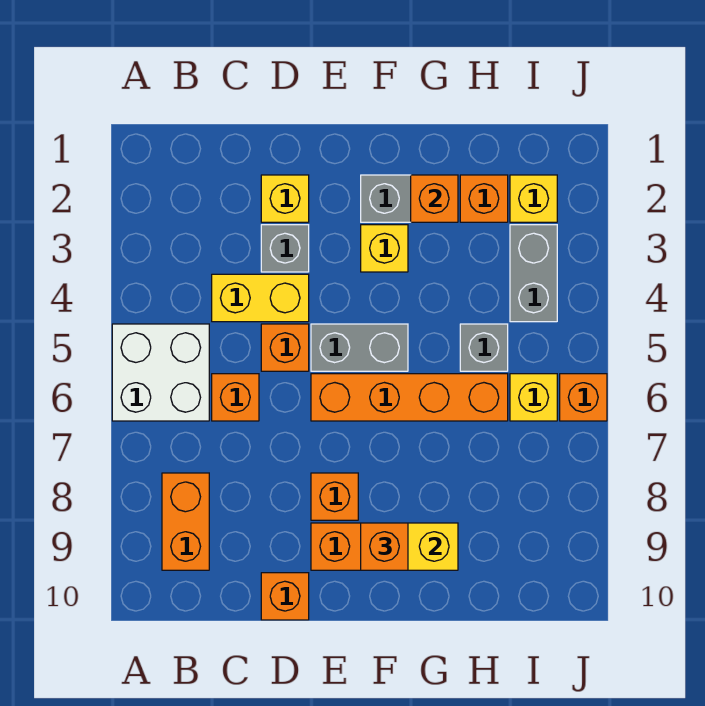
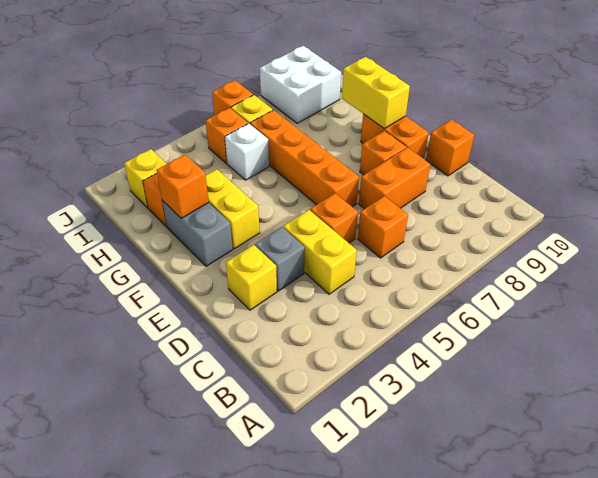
white 2x2 brick [112,324,209,421] -> white 2x2 brick moved to [260,46,341,123]
orange 1x2 brick [162,473,209,570] -> orange 1x2 brick moved to [359,147,430,209]
grey 1x2 brick [311,324,408,371] -> none
yellow 1x1 brick [361,225,408,272] -> yellow 1x2 brick [206,169,260,249]
orange 1x1 brick [361,523,408,570] -> orange 1x1 brick moved to [206,108,248,163]
grey 1x1 brick [460,324,508,371] -> white 1x1 brick [225,124,269,180]
grey 1x2 brick [510,225,557,322] -> none

